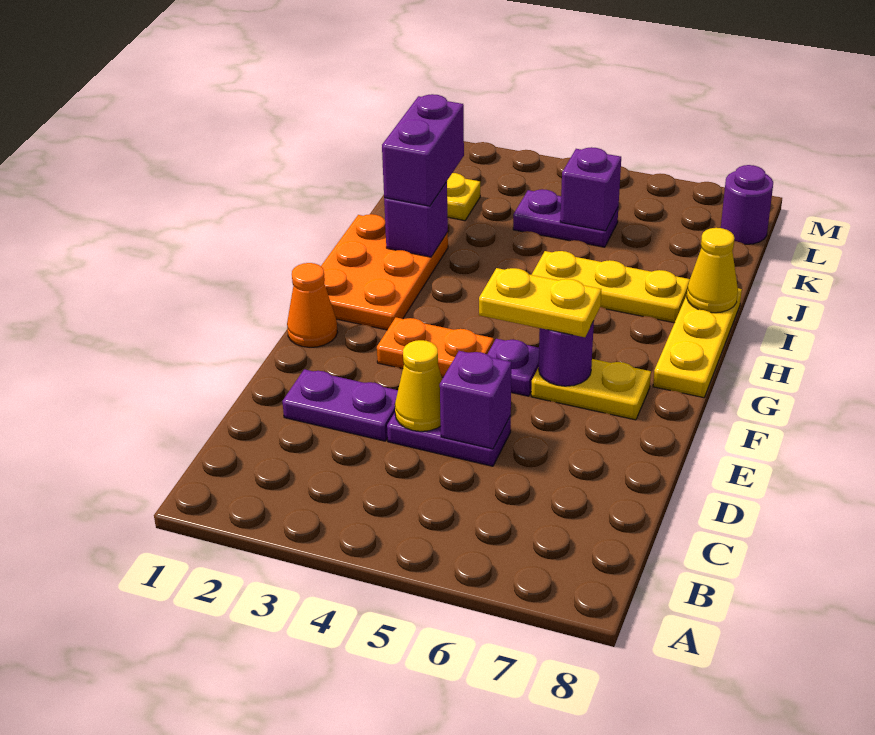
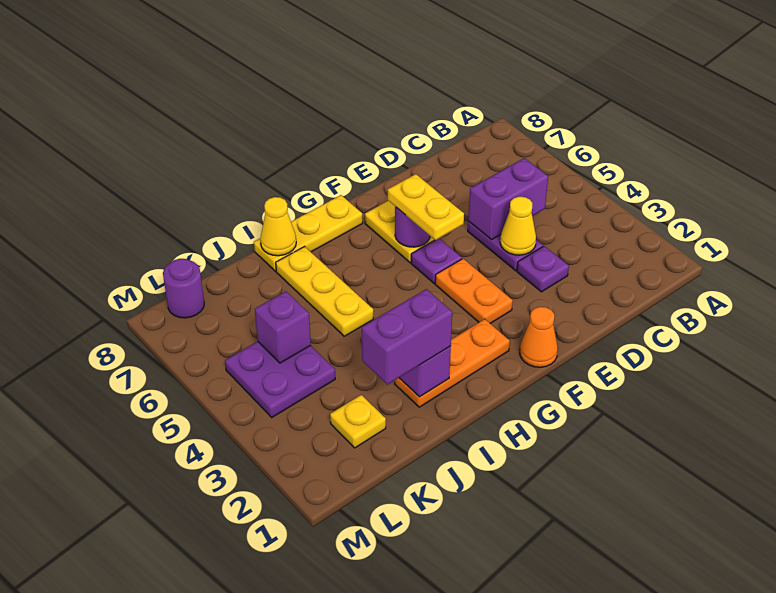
purple 1x2 plate [282,369,398,441] -> purple 1x1 plate [517,246,569,292]
purple 1x1 brick [440,351,511,449] -> purple 1x2 brick [468,158,548,240]
orange 2x3 plate [321,214,448,330] -> orange 1x3 plate [395,319,510,407]
purple 1x2 plate [513,189,618,247] -> purple 2x2 plate [225,342,335,417]

